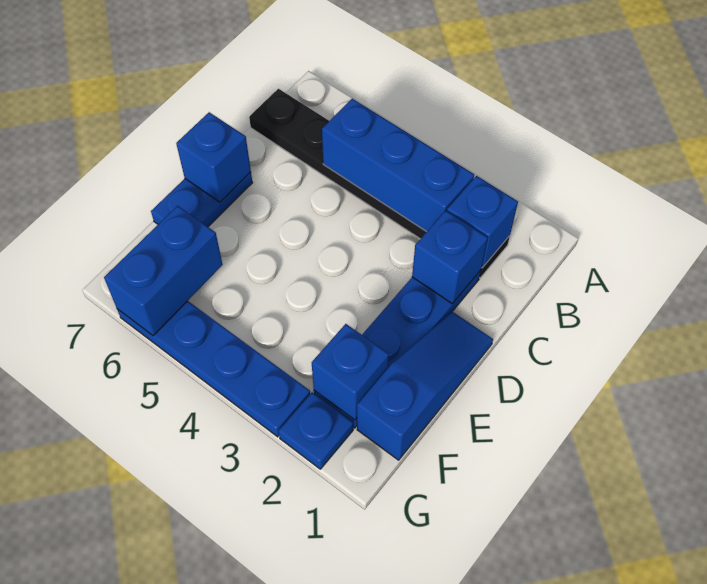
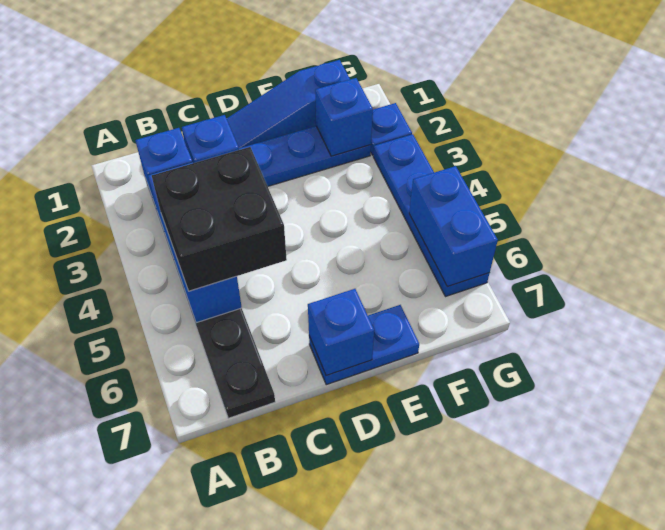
none -> black 2x2 brick [152,147,287,291]
blue 1x2 brick [104,206,223,336] -> blue 1x2 brick turned to [409,166,498,287]

